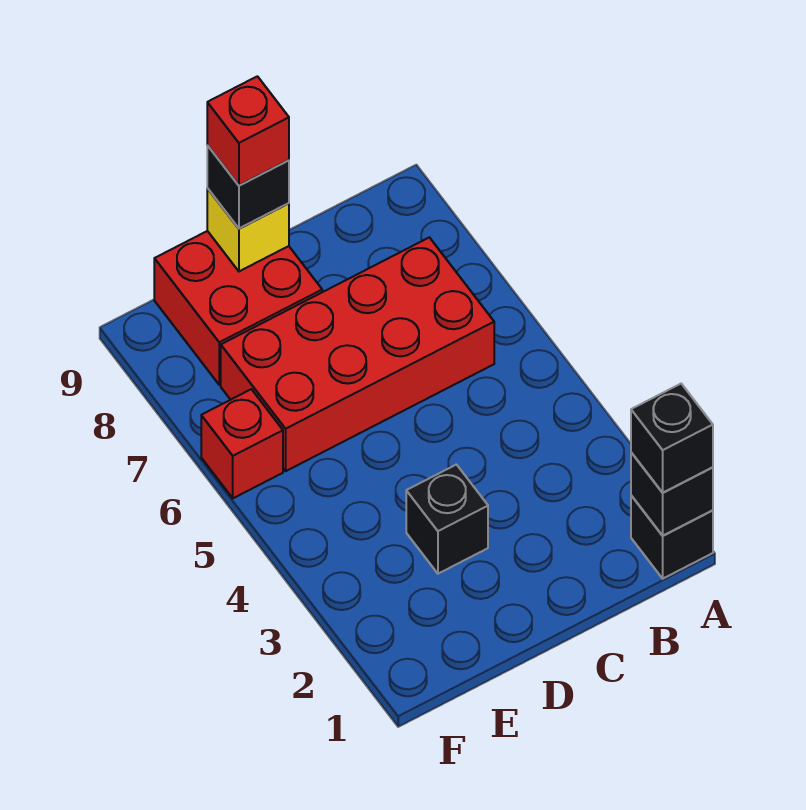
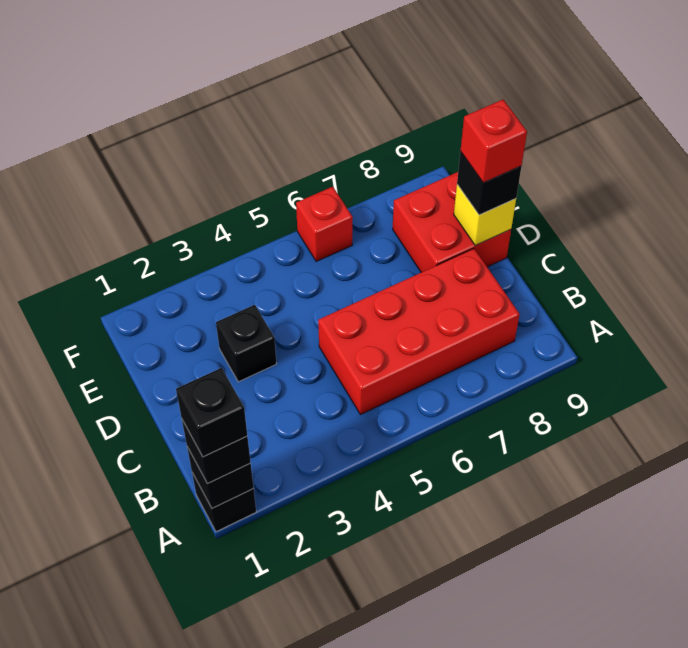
none -> black 1x1 brick [176,368,247,457]
red 2x4 brick [221,237,494,471] -> red 2x4 brick turned to [318,249,520,415]

